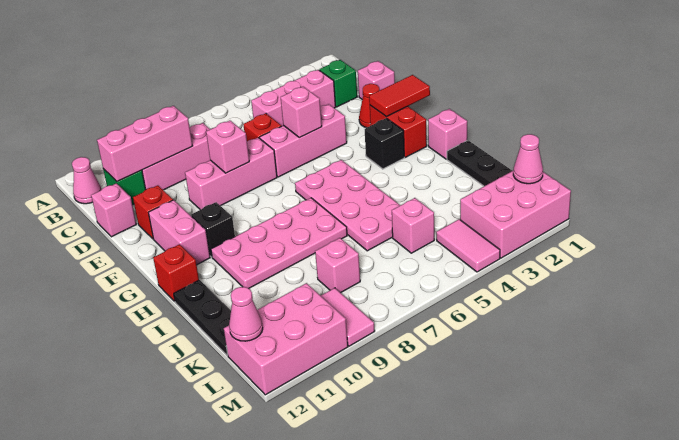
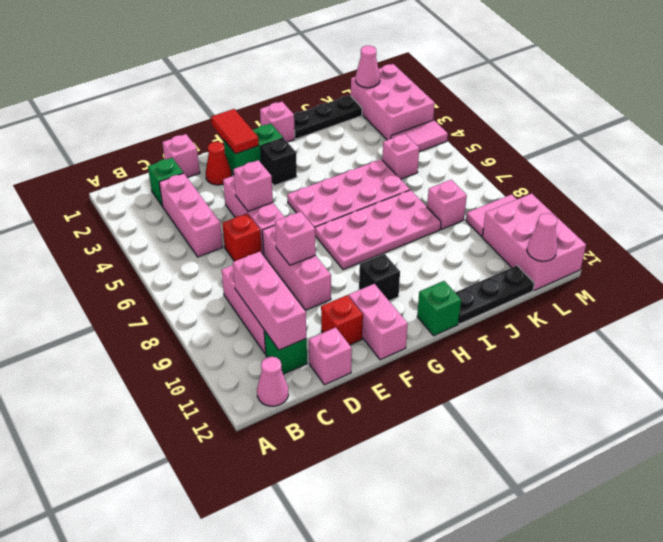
red 1x2 brick [370,105,427,157] -> green 1x2 brick [224,124,283,174]
pink 1x2 brick [148,200,210,265] -> pink 1x2 brick turned to [349,284,408,360]
pink 2x4 plate [211,198,347,288] -> pink 2x4 plate turned to [315,190,441,270]
red 1x1 brick [153,244,199,301] -> green 1x1 brick [417,281,461,336]

